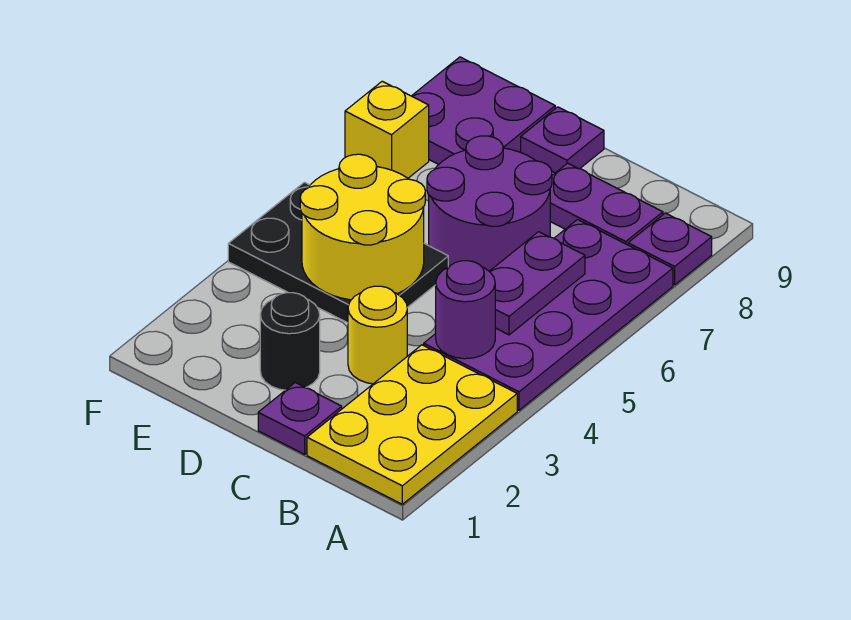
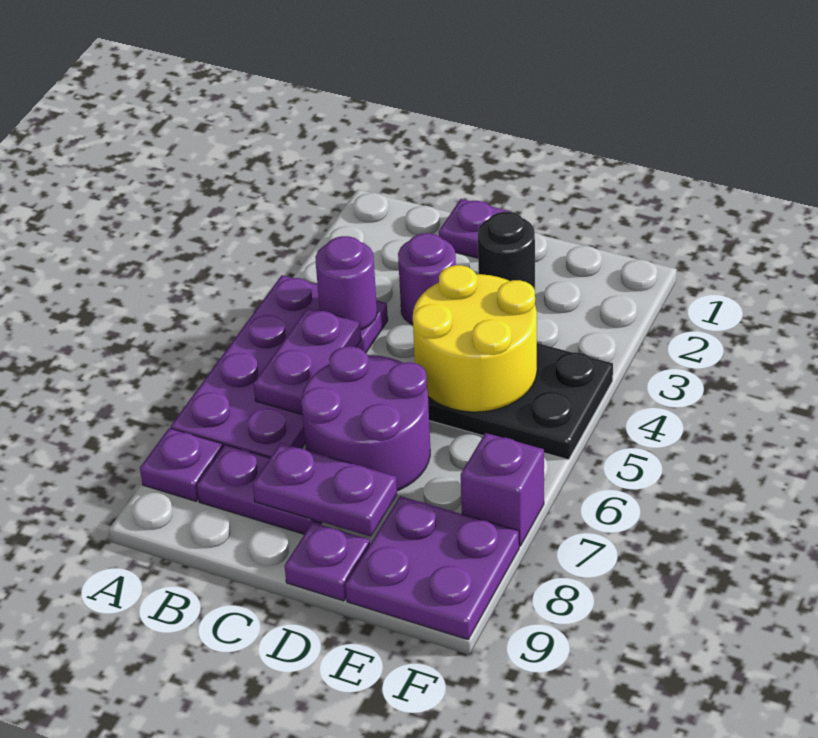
yellow 2x3 plate [307,345,517,504] -> none
yellow 1x1 round brick [348,286,407,384] -> purple 1x1 round brick [398,233,456,325]
none -> purple 1x2 plate [253,443,397,537]
yellow 1x1 brick [345,81,429,178] -> purple 1x1 brick [461,433,544,546]

